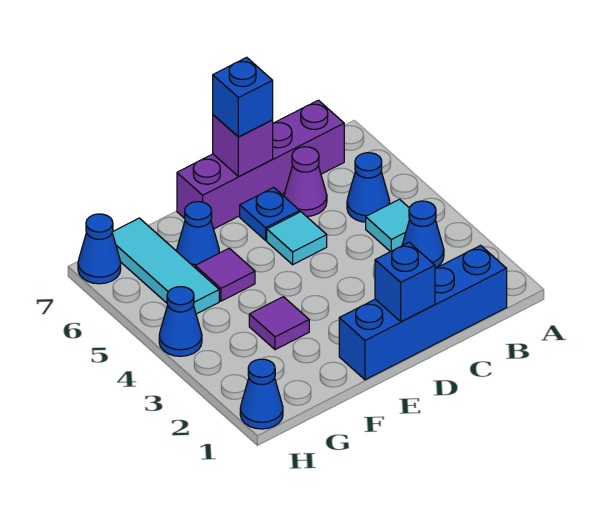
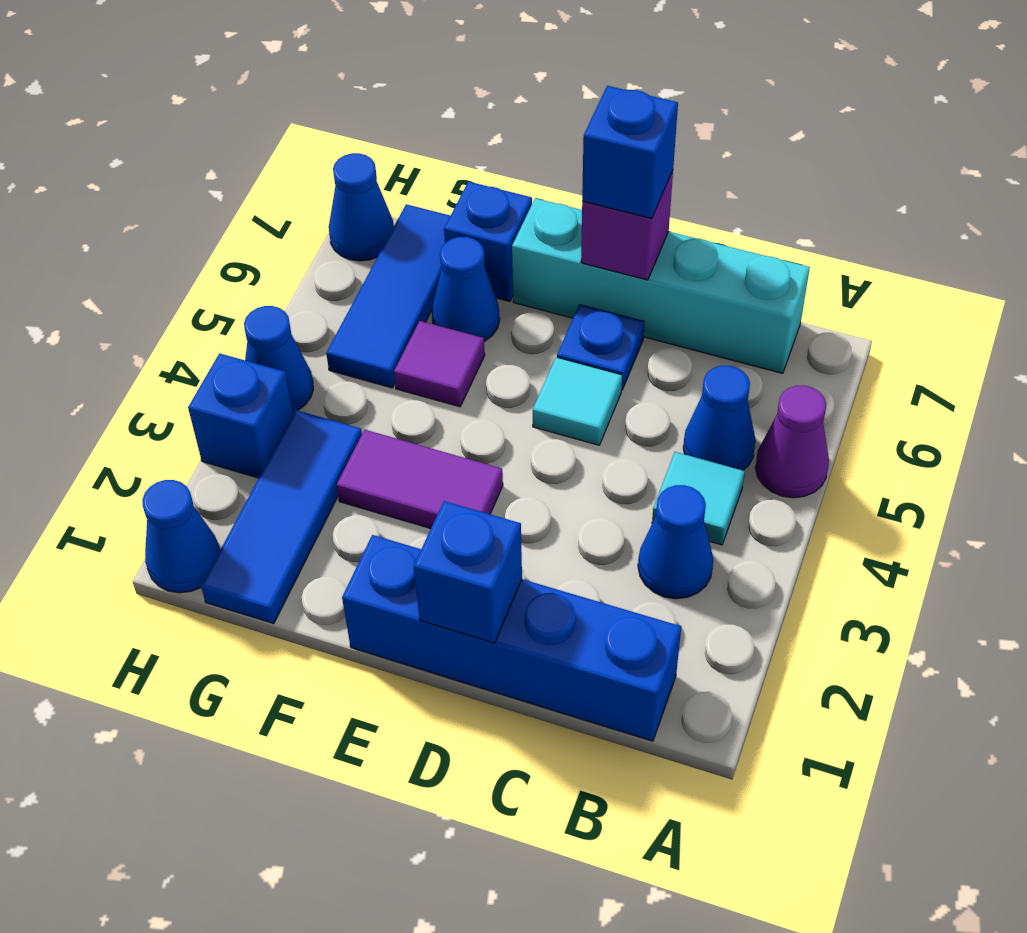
purple 1x4 brick [177,100,344,229] -> cyan 1x4 brick [512,198,810,373]
purple 1x1 cone [284,147,327,217] -> purple 1x1 cone moved to [755,386,829,498]
purple 1x1 tile [249,297,309,350] -> purple 1x2 tile [337,430,503,528]
none -> blue 1x1 brick [444,181,532,302]
none -> blue 1x3 tile [201,410,362,624]
cyan 1x3 tile [112,218,219,314] -> blue 1x3 tile [326,204,450,388]
none -> blue 1x1 brick [188,353,293,478]

